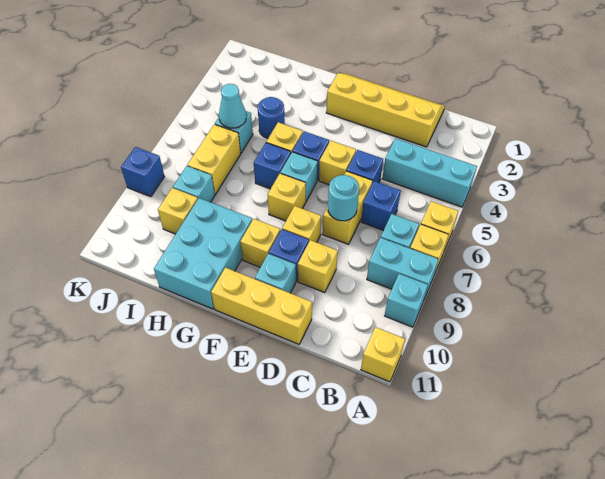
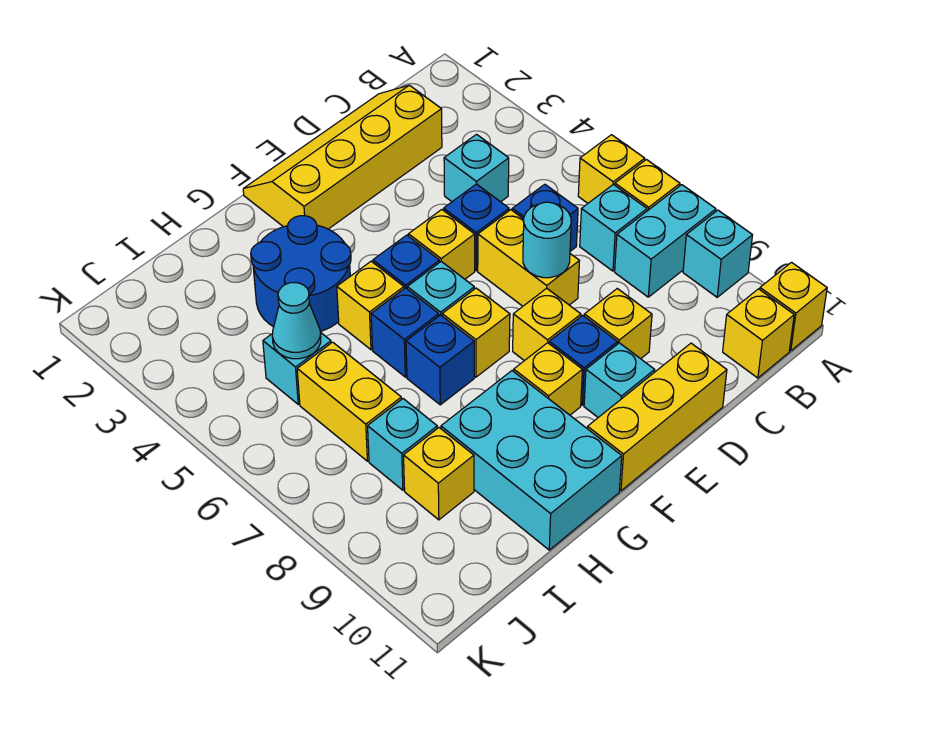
cyan 1x3 brick [382,138,477,207] -> cyan 1x1 brick [444,134,509,202]
none -> yellow 1x1 brick [723,289,794,378]
blue 1x1 round brick [258,97,285,138] -> blue 2x2 round brick [251,216,351,331]
blue 1x1 brick [121,147,165,197] -> blue 1x1 brick moved to [406,315,474,405]

